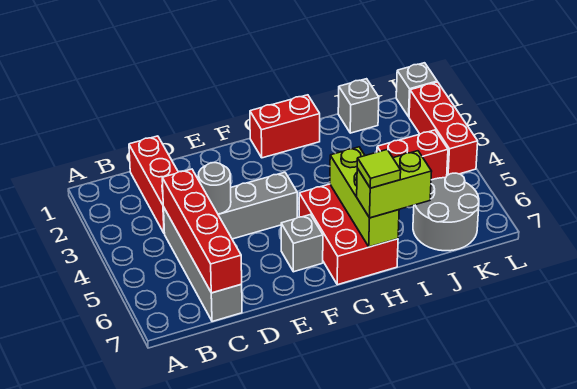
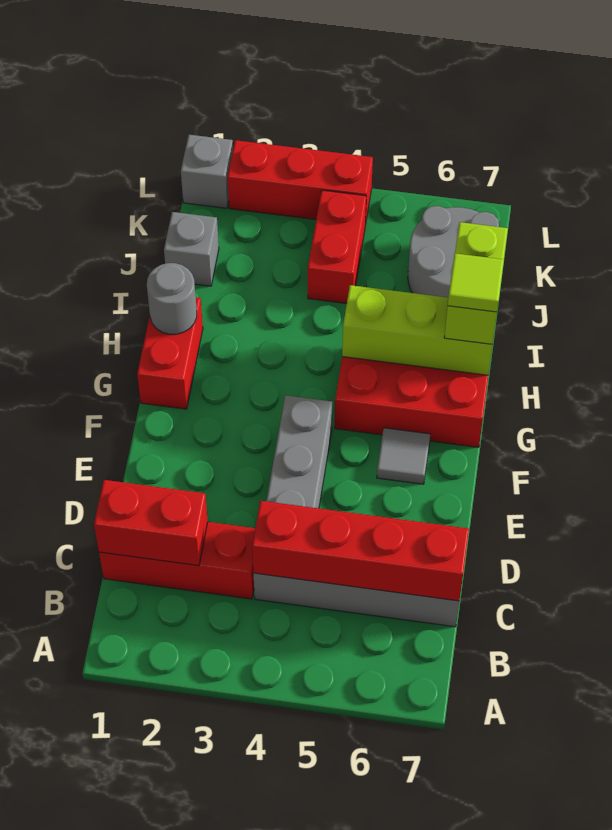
none -> red 1x2 brick [94,480,208,566]
grey 1x1 round brick [198,163,231,214] -> grey 1x1 round brick moved to [147,263,197,334]
grey 1x1 brick [281,215,323,272] -> grey 1x1 tile [377,428,430,484]

